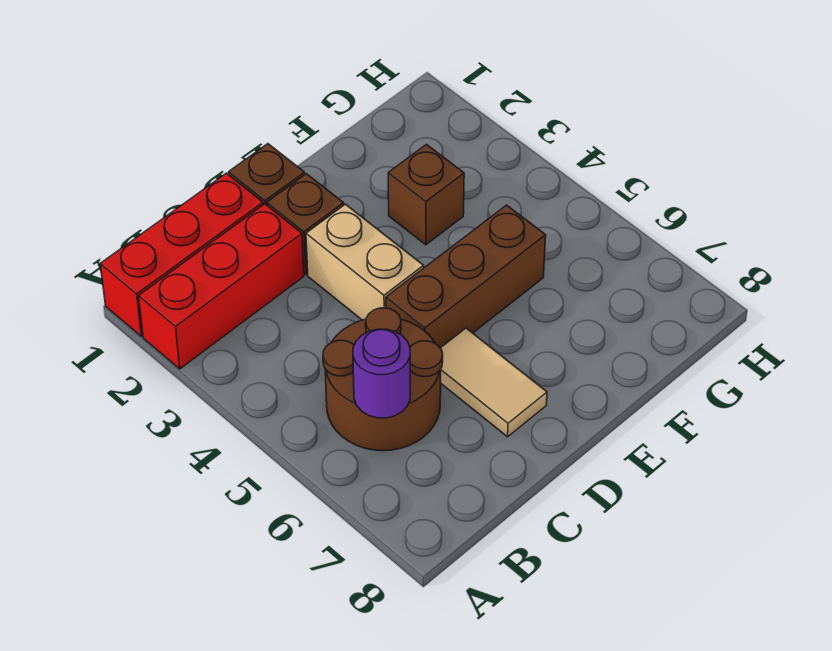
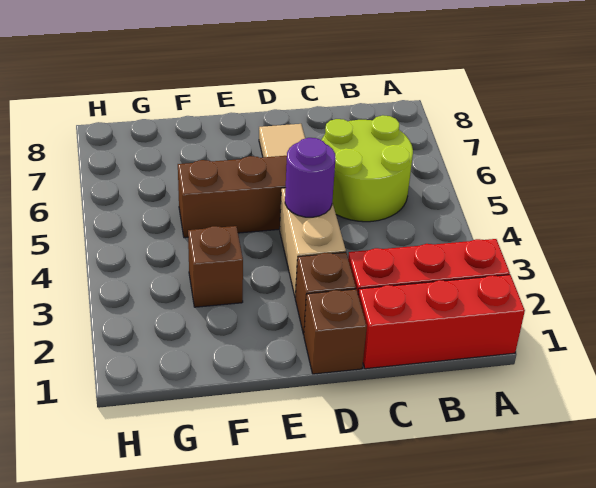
brown 2x2 round brick [323,308,443,451] -> lime 2x2 round brick [322,115,413,222]
purple 1x1 round brick [353,329,410,418] -> purple 1x1 round brick moved to [285,138,336,217]

